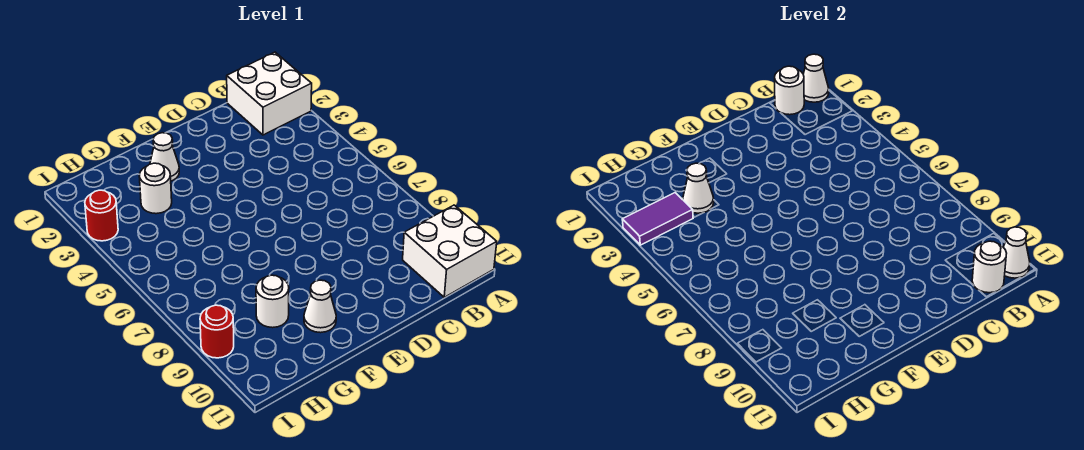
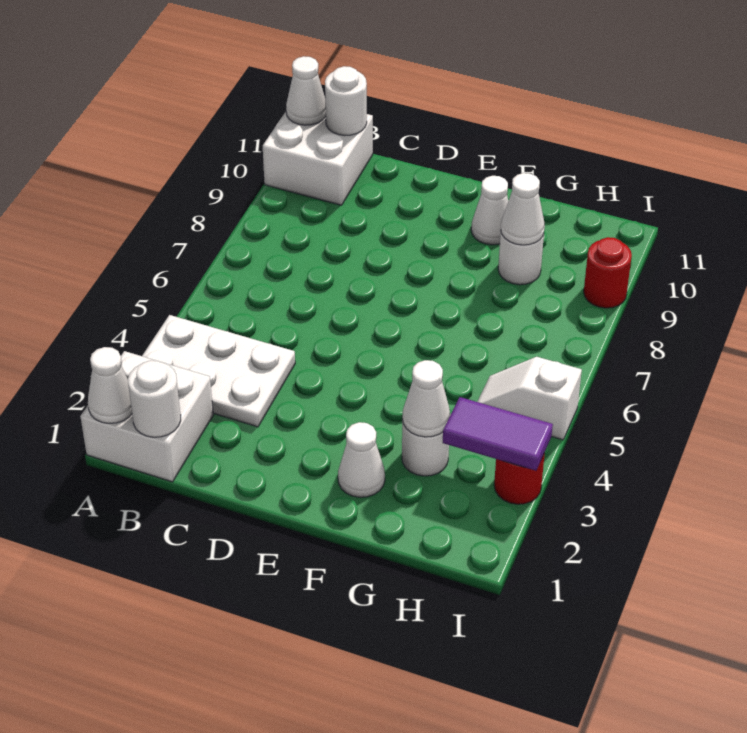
none -> white 2x3 plate [142,315,295,427]
none -> white 1x1 cone [501,173,545,245]
none -> white 1x2 slope [477,357,582,440]

